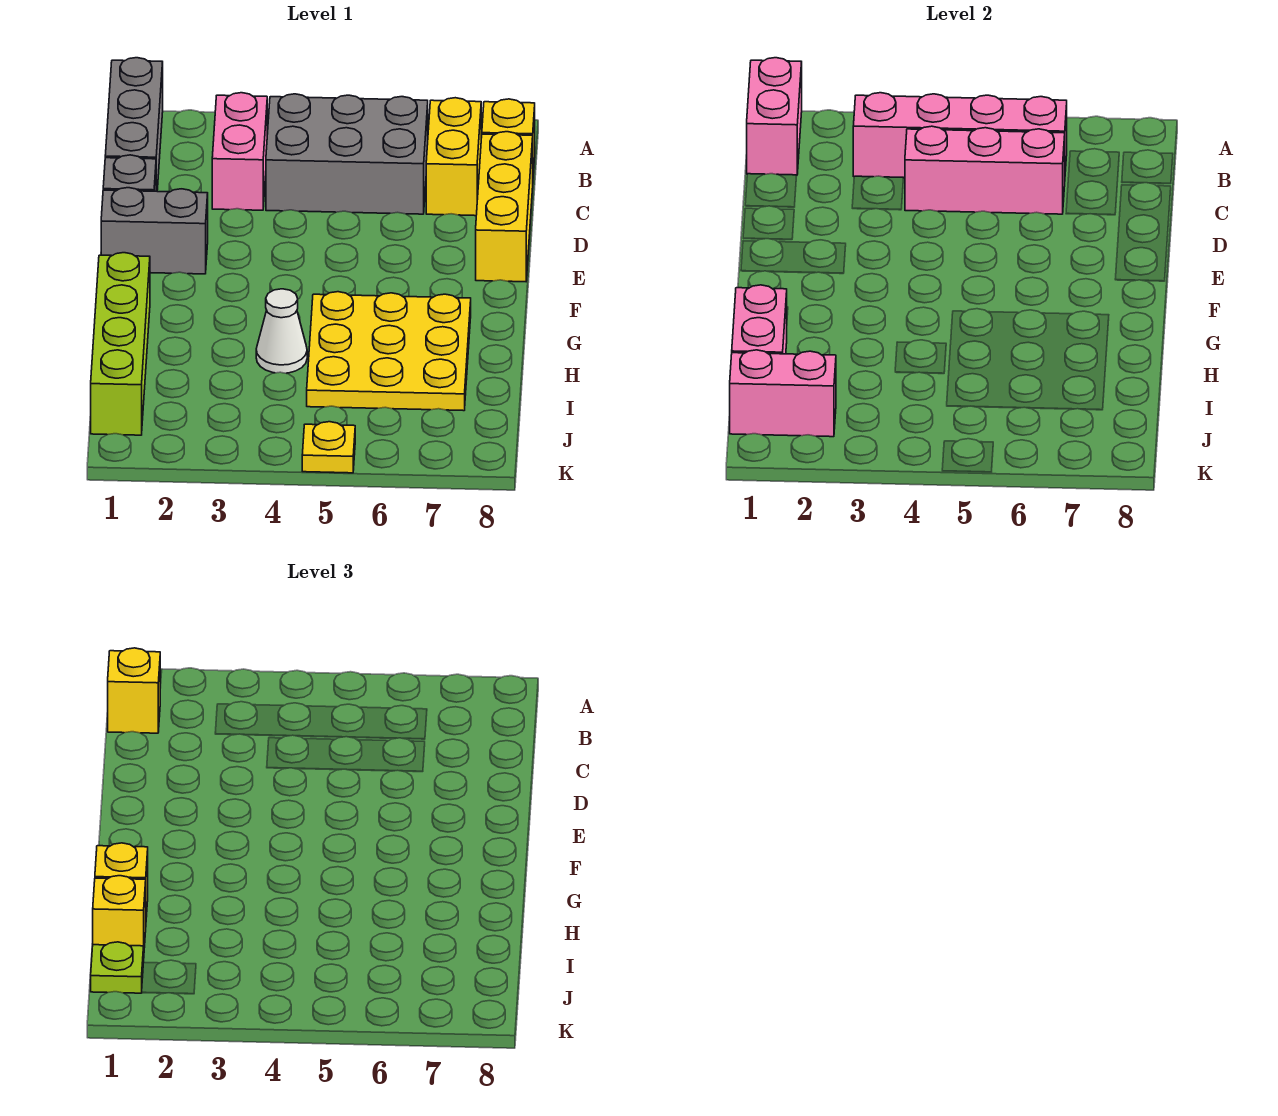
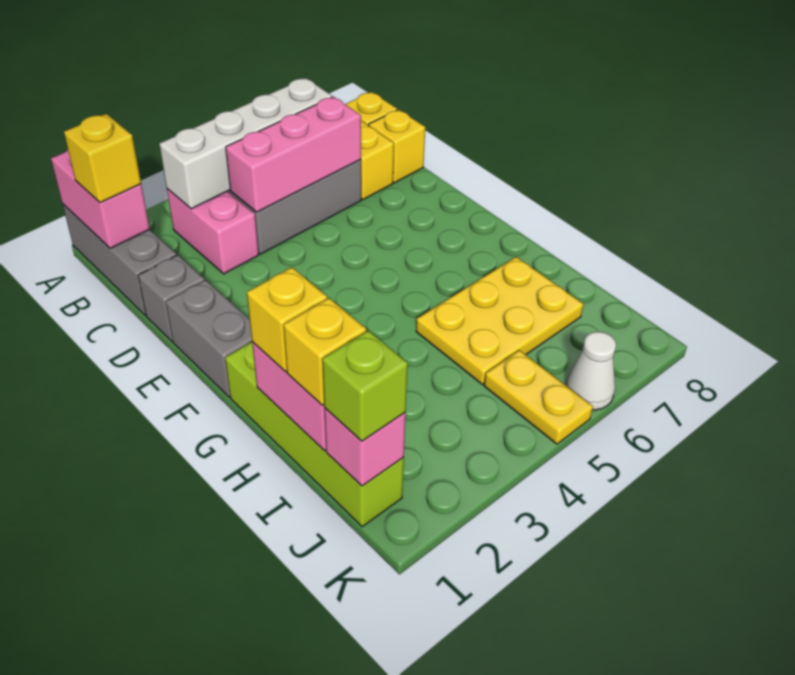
pink 1x4 brick [853,93,1067,178] -> white 1x4 brick [159,78,332,209]
yellow 1x3 brick [476,132,533,282] -> yellow 1x1 brick [369,110,425,183]
grey 1x2 brick [101,188,208,274] -> grey 1x2 brick turned to [166,280,252,397]
yellow 3x3 plate [307,292,471,411] -> yellow 2x3 plate [416,257,583,384]
white 1x1 cone [256,289,307,373] -> white 1x1 cone moved to [566,332,616,410]
pink 1x2 brick [730,350,836,437] -> pink 1x1 brick [324,408,406,486]
lime 1x1 plate [91,942,144,993] -> lime 1x1 brick [322,330,408,441]
yellow 1x1 plate [302,422,355,473] -> yellow 1x2 plate [484,350,593,444]

